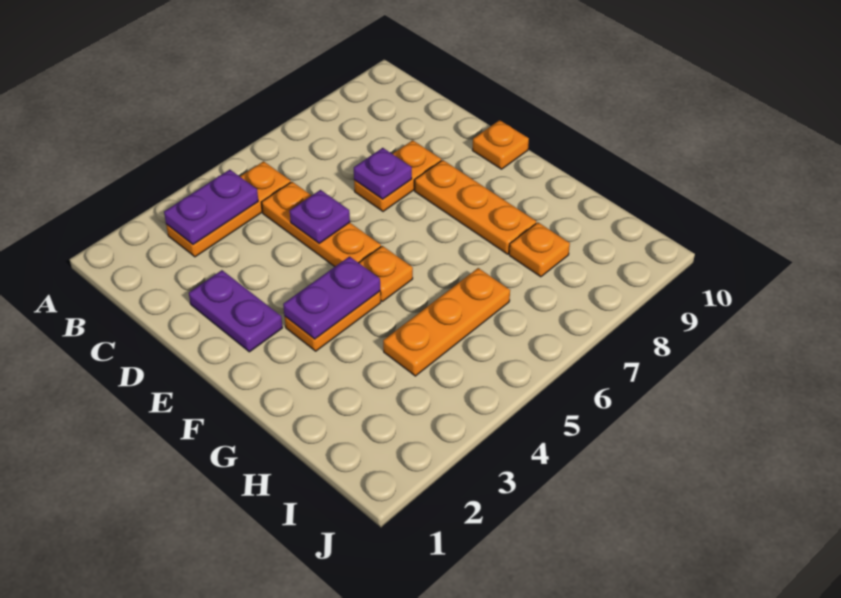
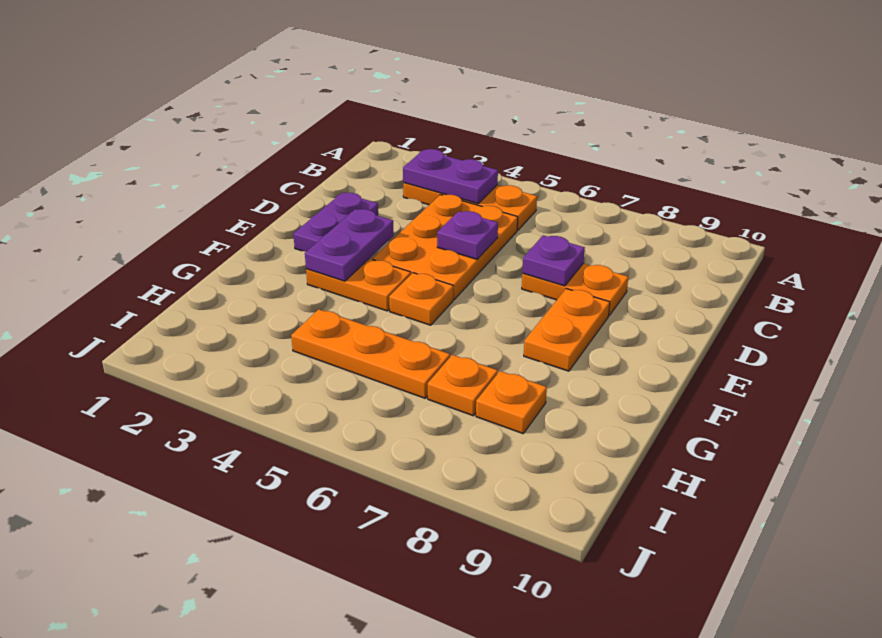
orange 1x3 plate [262,182,381,267] -> orange 2x3 plate [373,195,518,299]
orange 1x3 plate [415,160,536,254] -> orange 1x2 plate [524,289,610,371]
orange 1x1 plate [473,120,529,169] -> orange 1x1 plate moved to [428,355,498,416]
purple 1x2 plate [283,257,380,339] -> purple 1x2 plate turned to [305,209,394,281]

